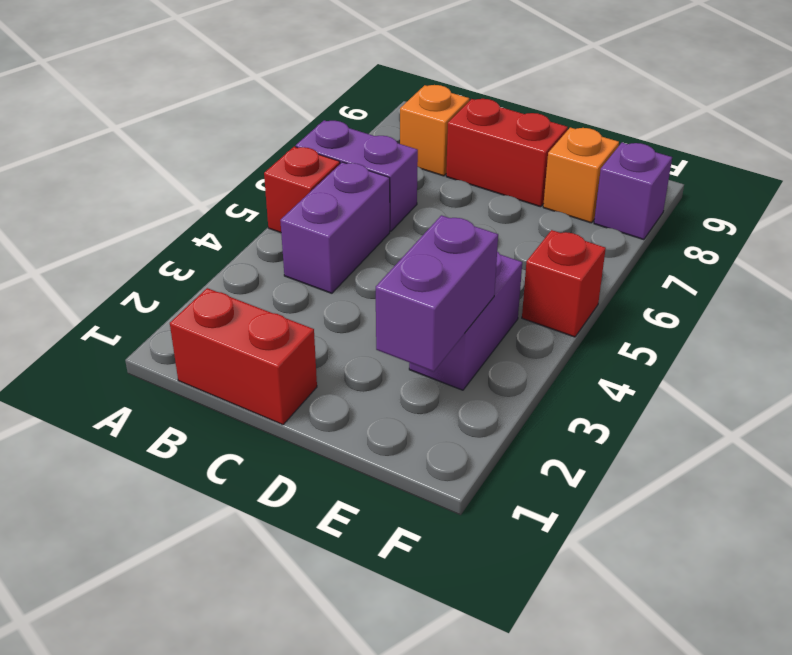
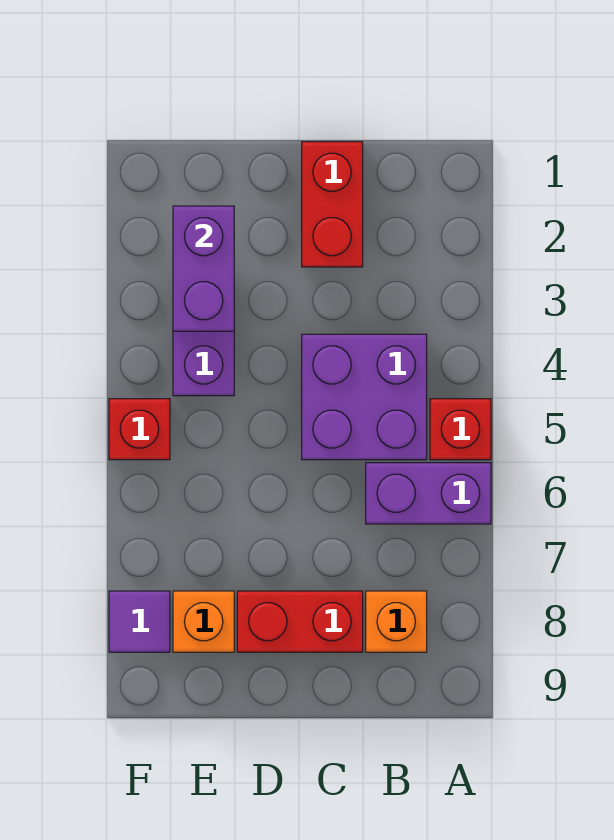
red 1x2 brick [170,288,317,425] -> red 1x2 brick turned to [302,142,363,267]
purple 1x2 brick [280,162,390,293] -> purple 2x2 brick [302,334,427,460]
purple 1x1 brick [594,143,672,240] -> purple 1x1 tile [109,591,170,652]

